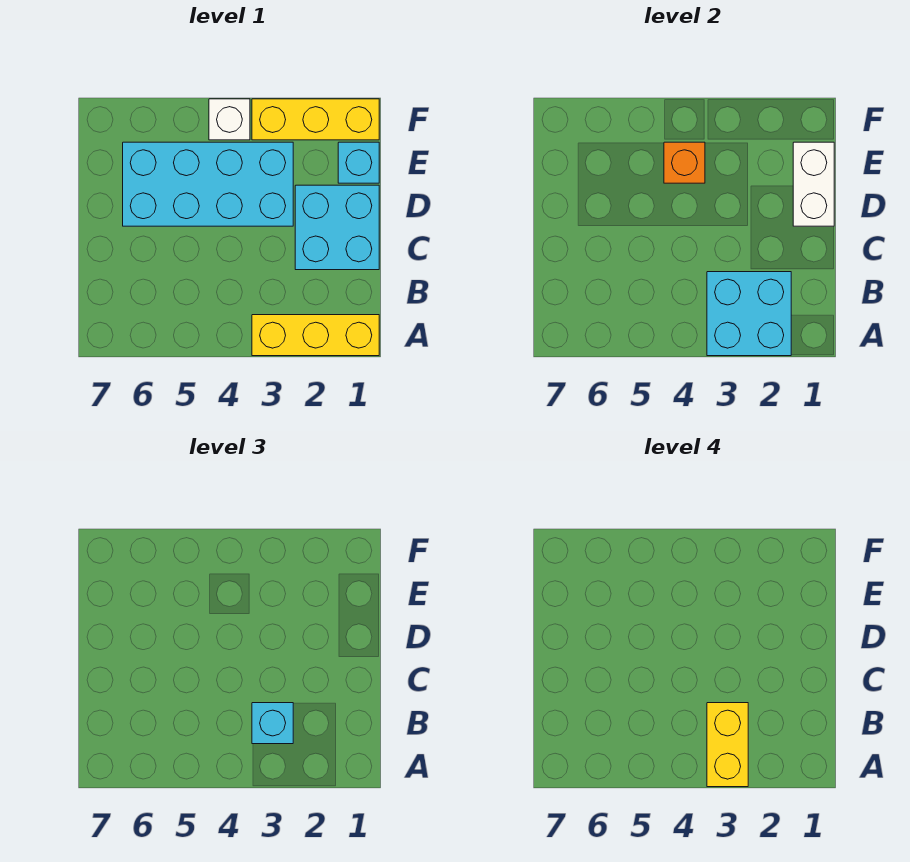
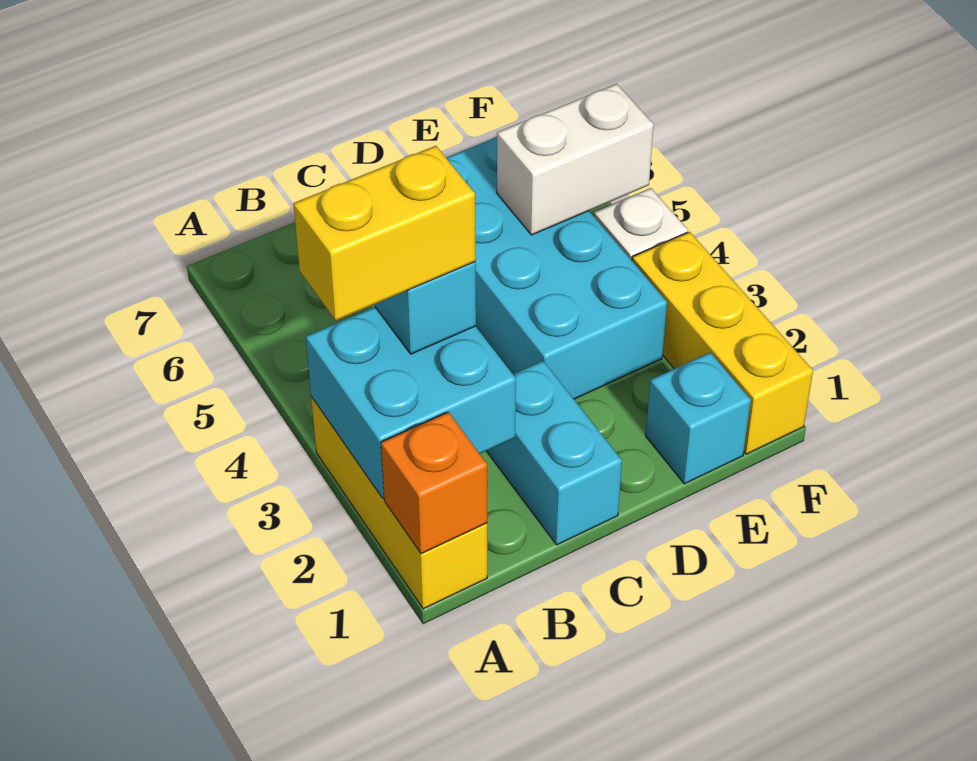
cyan 2x2 brick [295,185,379,270] -> cyan 1x2 brick [487,361,622,545]
white 1x2 brick [793,142,834,226] -> white 1x2 brick moved to [497,84,654,235]
orange 1x1 brick [664,142,705,183] -> orange 1x1 brick moved to [381,412,487,554]

